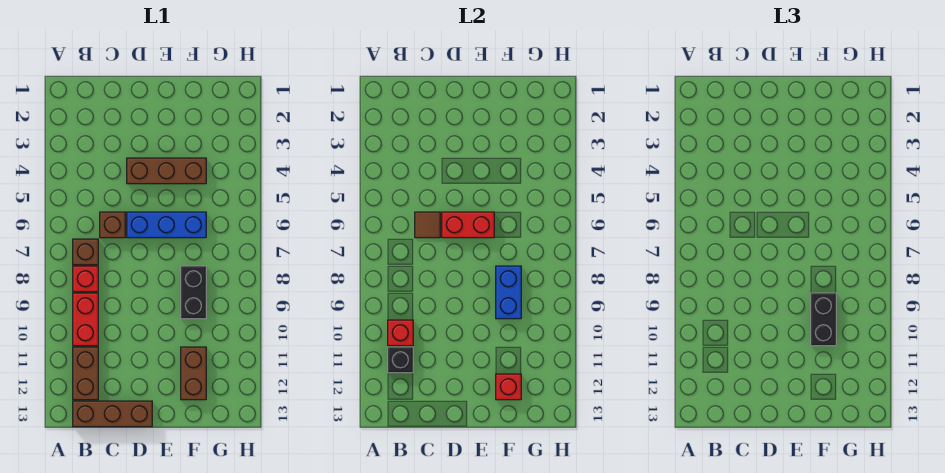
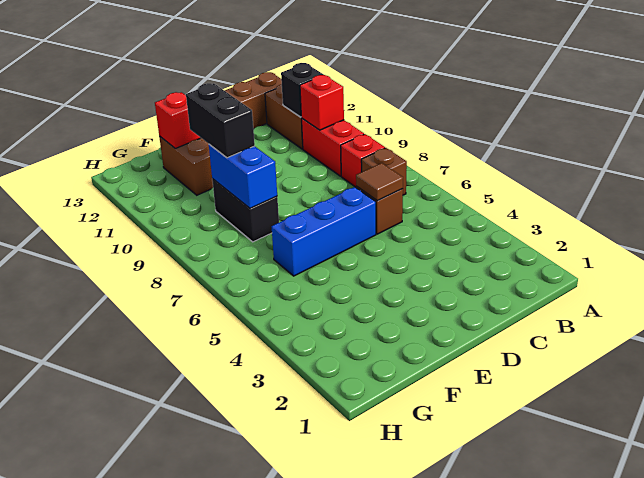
brown 1x3 brick [127,158,206,184] -> none
red 1x2 brick [442,212,494,238] -> none

